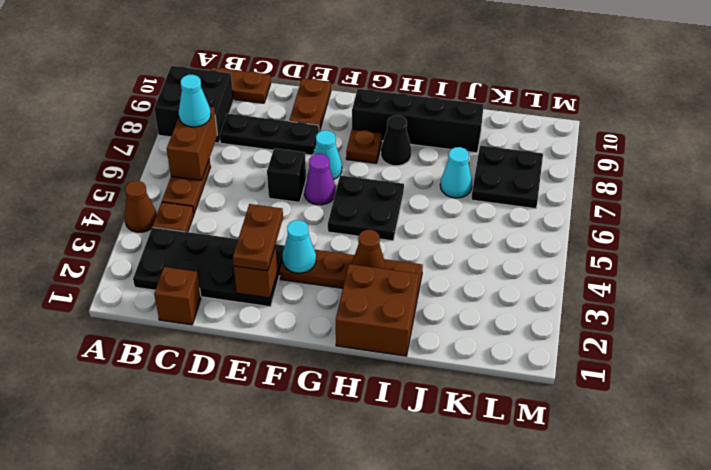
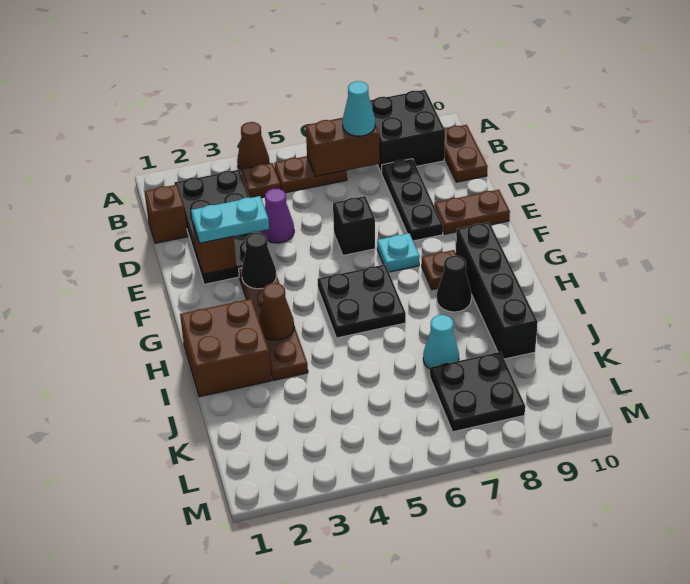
brown 1x2 plate [233,204,283,271] -> cyan 1x2 plate [191,196,269,243]
cyan 1x1 cone [283,220,316,273] -> black 1x1 cone [242,233,276,289]
purple 1x1 cone [304,154,336,205] -> purple 1x1 cone moved to [261,189,294,243]
cyan 1x1 cone [313,130,342,180] -> cyan 1x1 plate [377,233,420,272]

